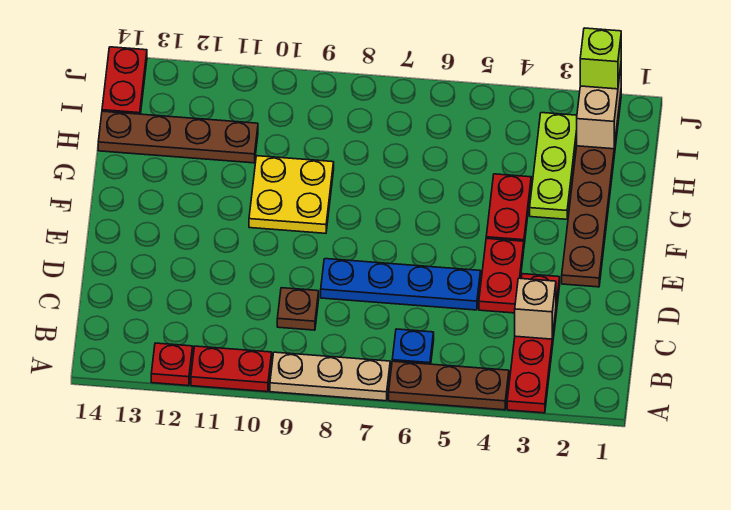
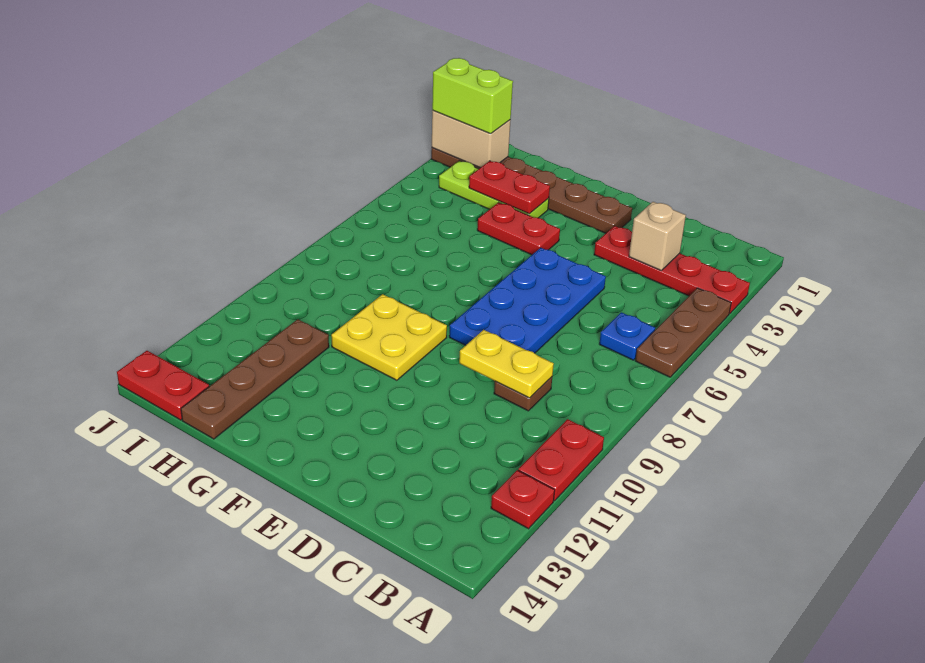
tan 1x3 plate [270,352,390,401] -> none
none -> yellow 1x2 plate [459,330,554,398]
red 1x2 plate [479,238,524,313] -> red 1x2 plate moved to [469,161,550,214]
blue 1x4 plate [321,259,481,310] -> blue 2x4 plate [449,248,606,353]
lime 1x1 brick [580,28,621,89] -> lime 1x2 brick [432,58,513,134]

